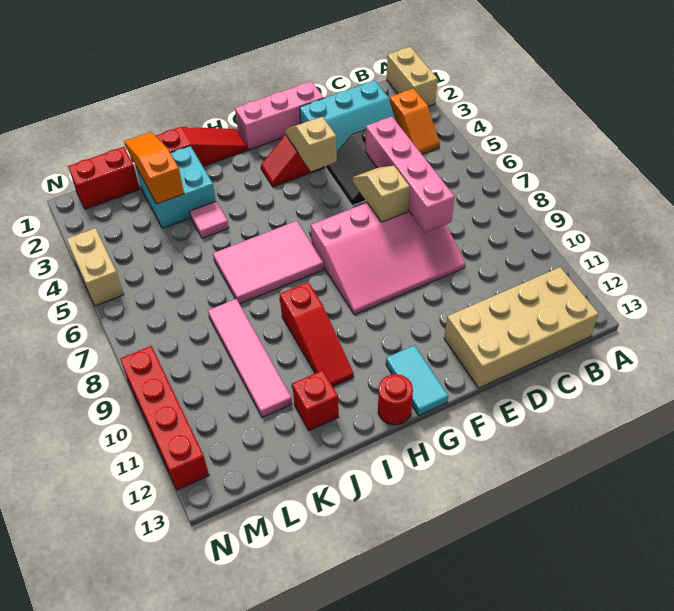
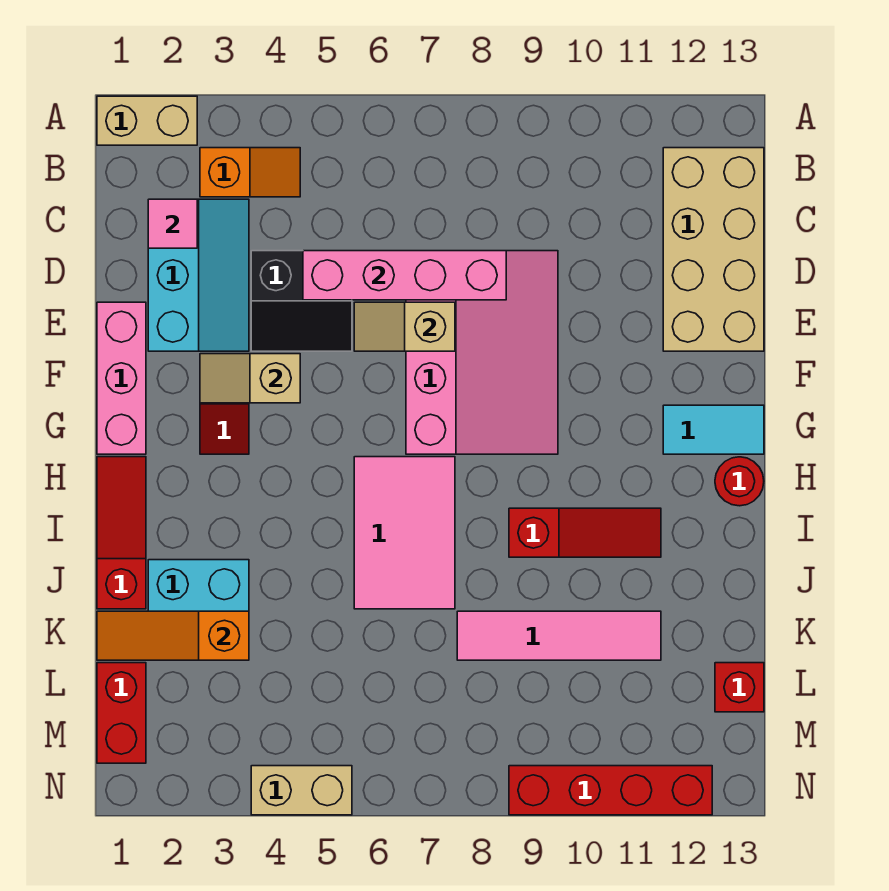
pink 1x1 tile [190,202,229,238] -> pink 1x1 tile moved to [148,199,197,248]
red 1x1 brick [292,370,339,431] -> red 1x1 brick moved to [715,663,764,712]

